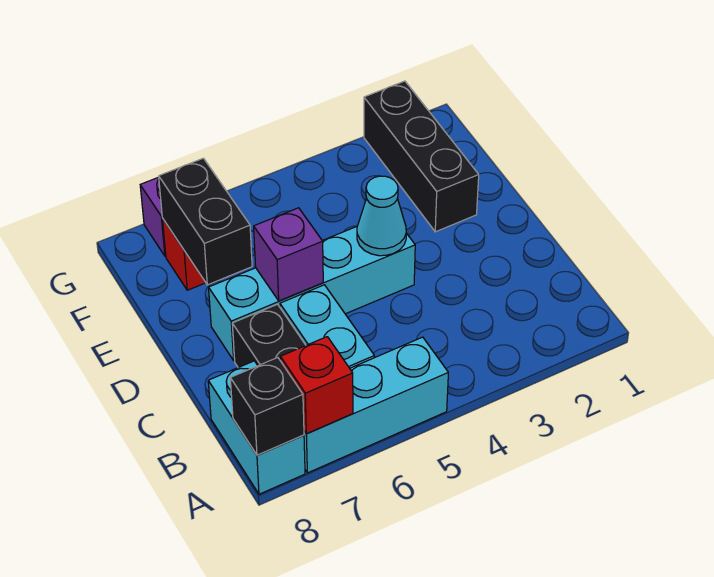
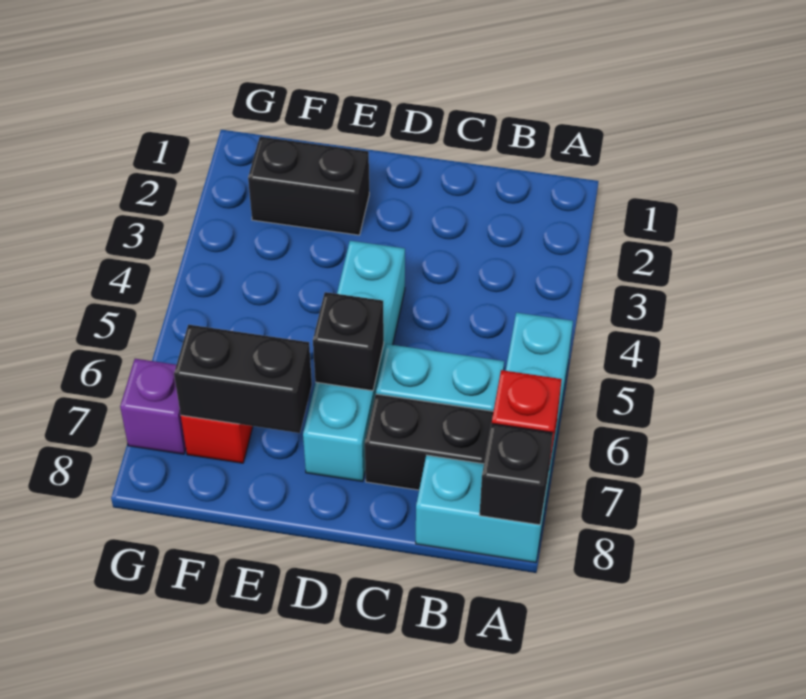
cyan 1x1 cone [357,176,406,256] -> none
purple 1x1 brick [254,208,323,301] -> black 1x1 brick [313,292,384,391]
black 1x3 brick [364,81,479,232] -> black 1x2 brick [248,137,369,235]

